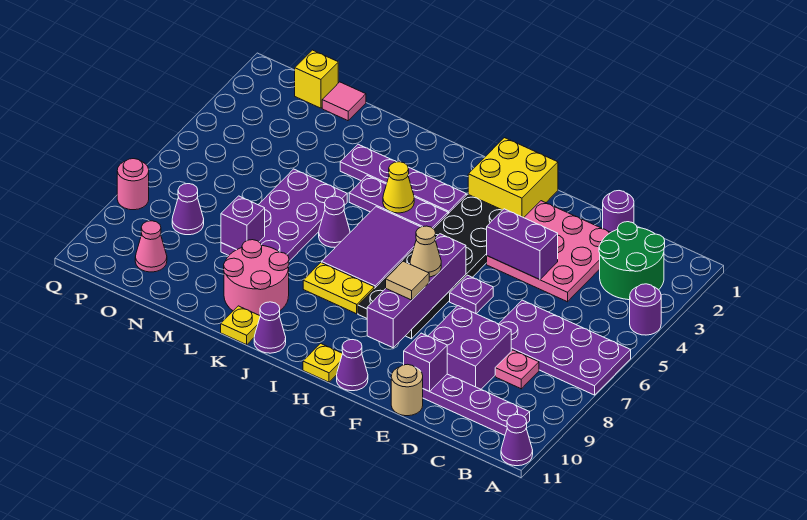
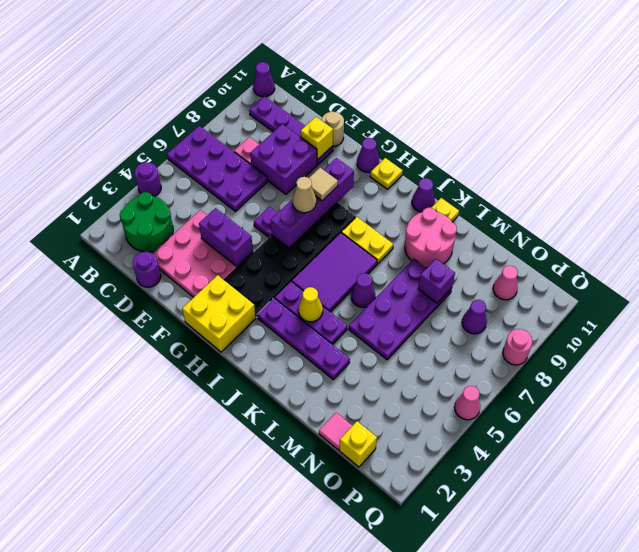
purple 1x1 brick [404,333,447,391] -> yellow 1x1 brick [301,117,333,159]
none -> pink 1x1 cone [455,386,480,420]

